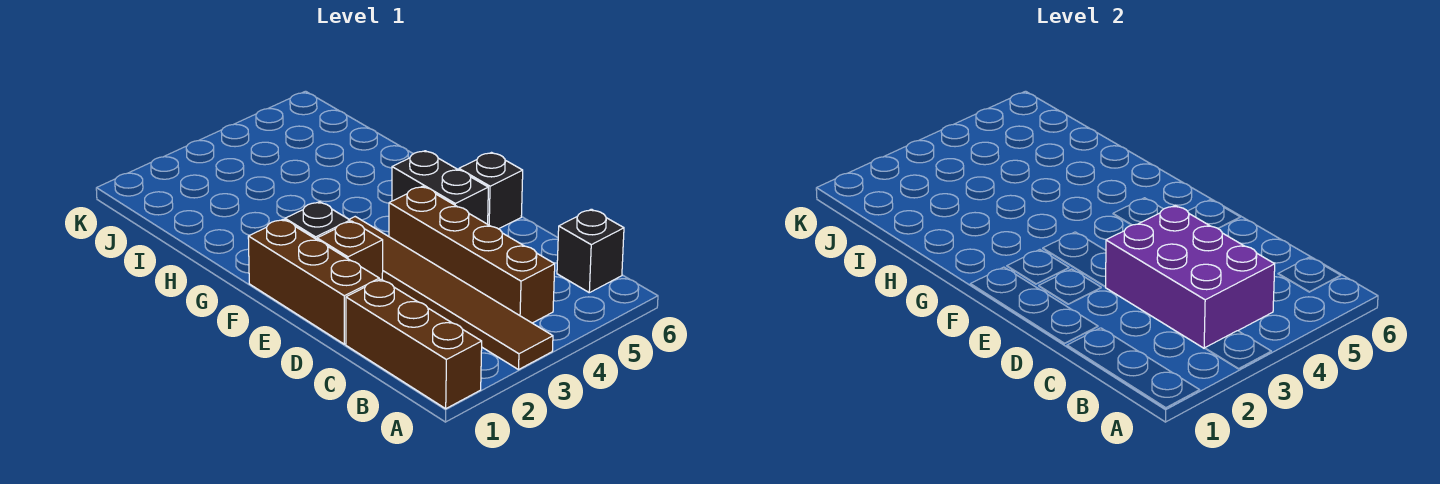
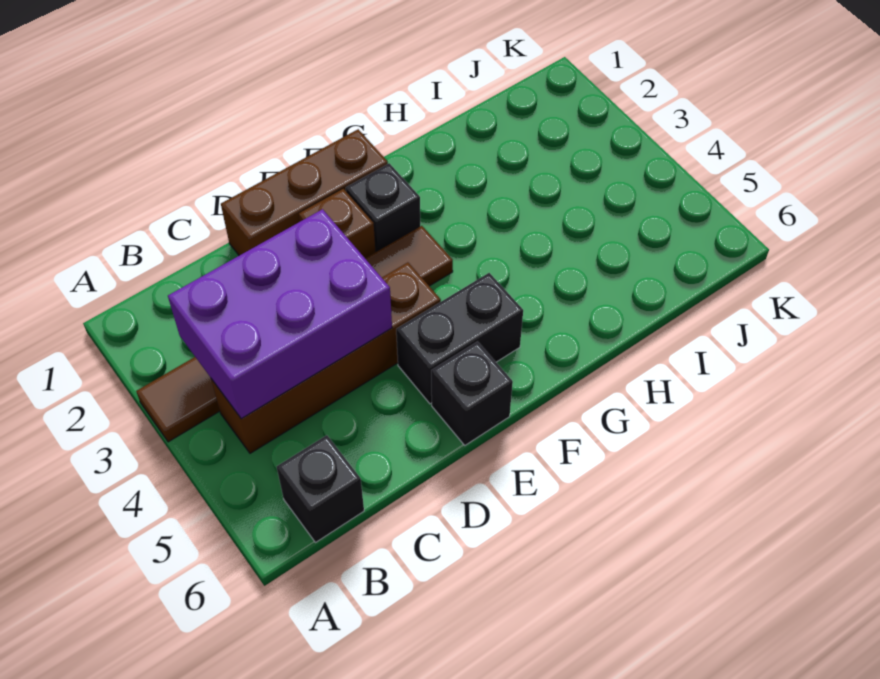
brown 1x3 brick [346,279,482,409] -> none

